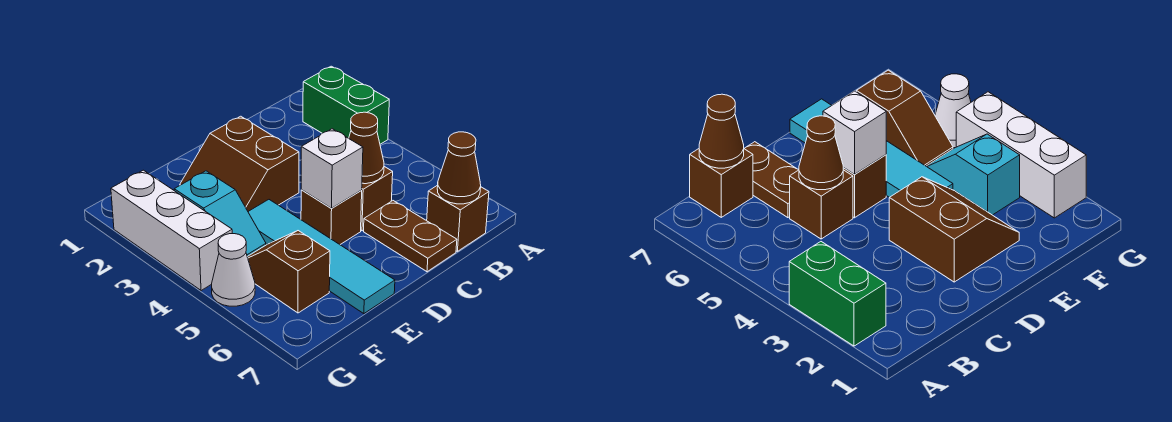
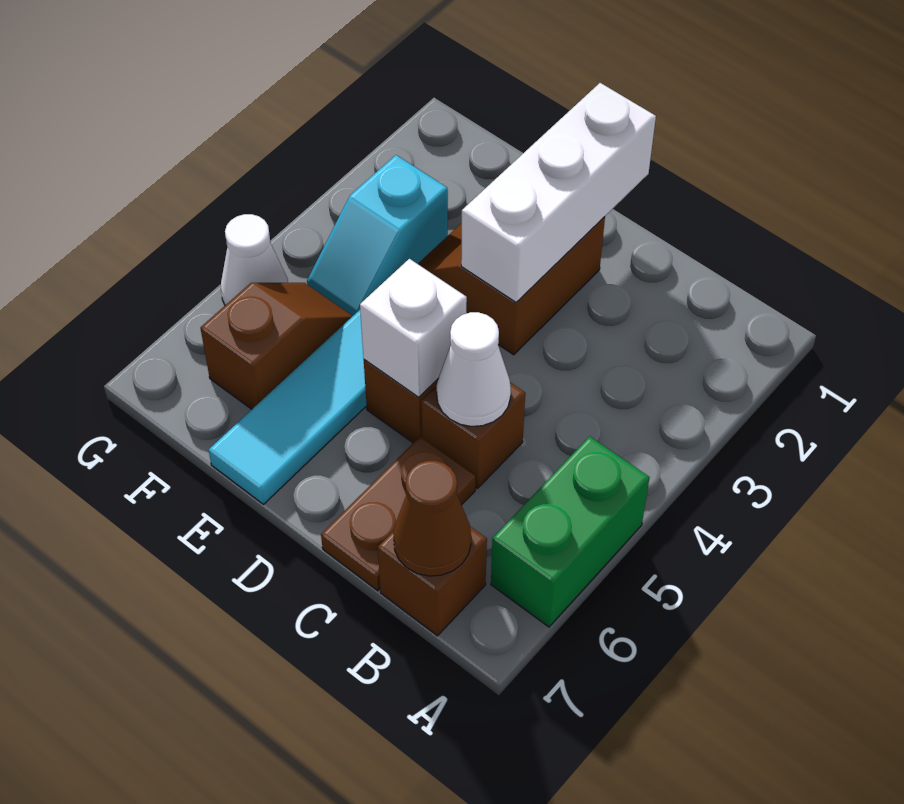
green 1x2 brick [303,66,389,144] -> green 1x2 brick moved to [491,436,650,627]
brown 1x1 cone [349,112,384,184] -> white 1x1 cone [437,312,511,426]
white 1x3 brick [111,170,232,291] -> white 1x3 brick moved to [461,83,656,302]

